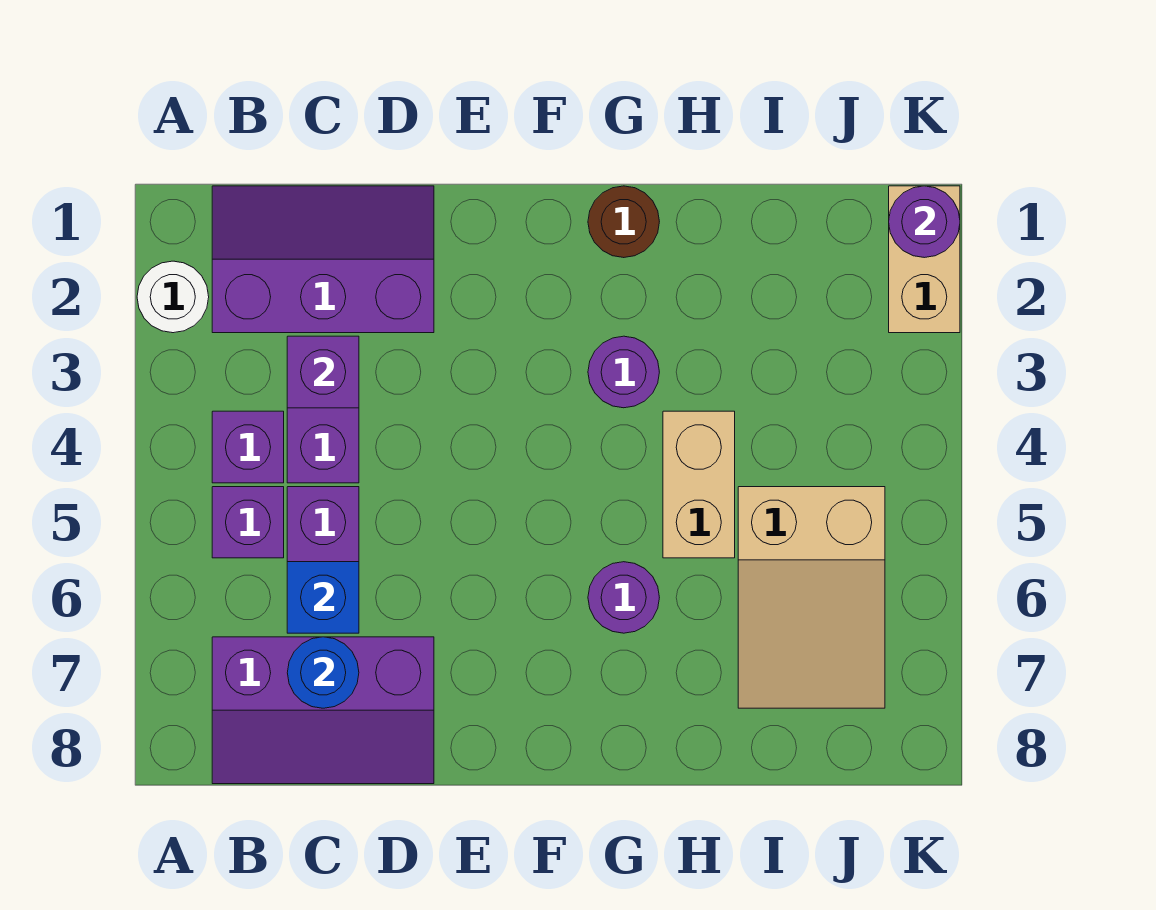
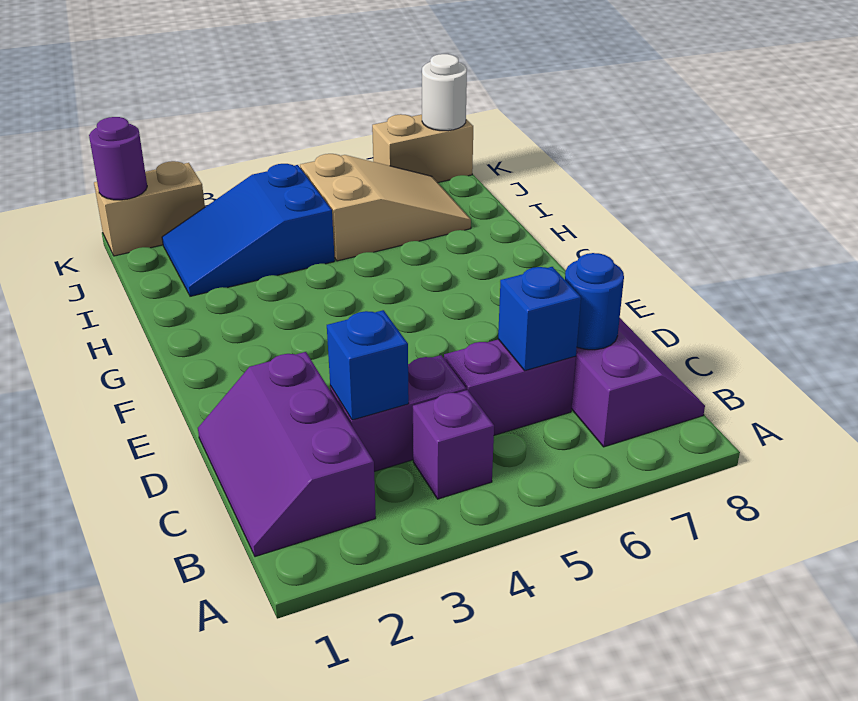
white 1x1 round brick [137,261,209,333] -> white 1x1 round brick moved to [422,54,467,131]
purple 1x1 brick [212,487,284,558] -> none
purple 1x1 brick [287,336,359,408] -> blue 1x1 brick [327,310,409,420]
brown 1x1 round brick [588,186,659,258] -> none
purple 1x1 round brick [588,336,659,408] -> none
purple 1x1 round brick [588,562,659,633] -> none
tan 1x2 brick [663,411,735,558] -> tan 1x2 brick moved to [372,114,473,183]
none -> blue 2x3 slope [162,164,335,296]

